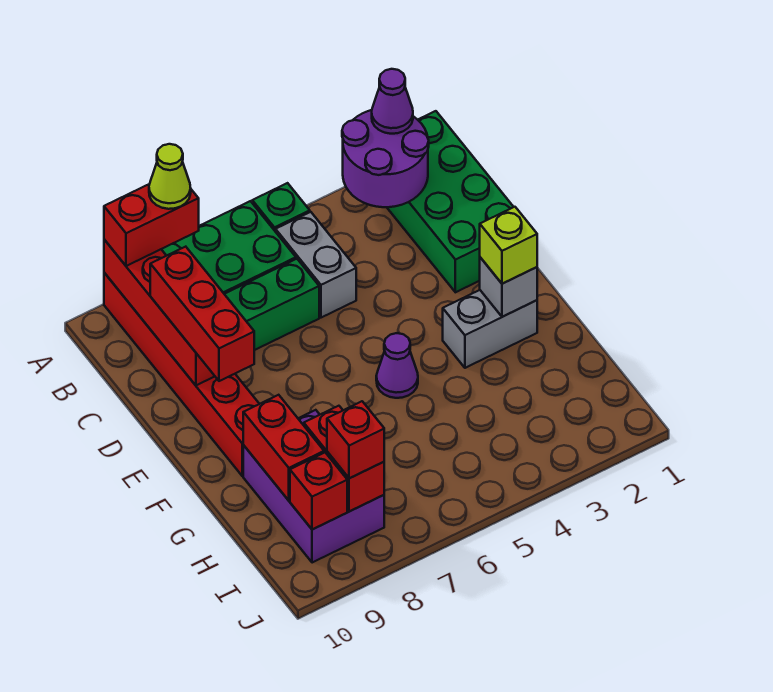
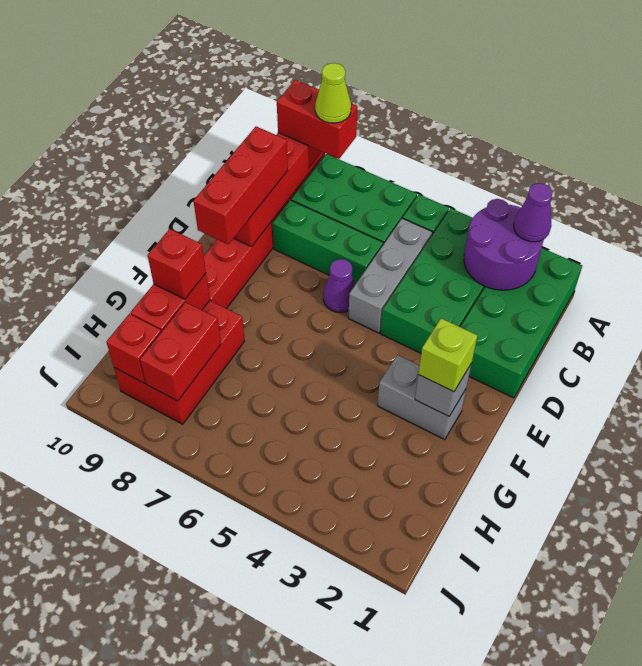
none -> green 2x4 brick [381,208,485,353]
grey 1x2 brick [276,212,356,318] -> grey 1x3 brick [348,218,433,333]
purple 1x1 cone [376,333,418,398] -> purple 1x1 cone moved to [323,259,355,312]
purple 2x3 brick [243,410,384,563] -> red 2x3 brick [114,301,245,424]
red 1x1 brick [327,401,384,478] -> red 1x1 brick moved to [148,229,206,299]

